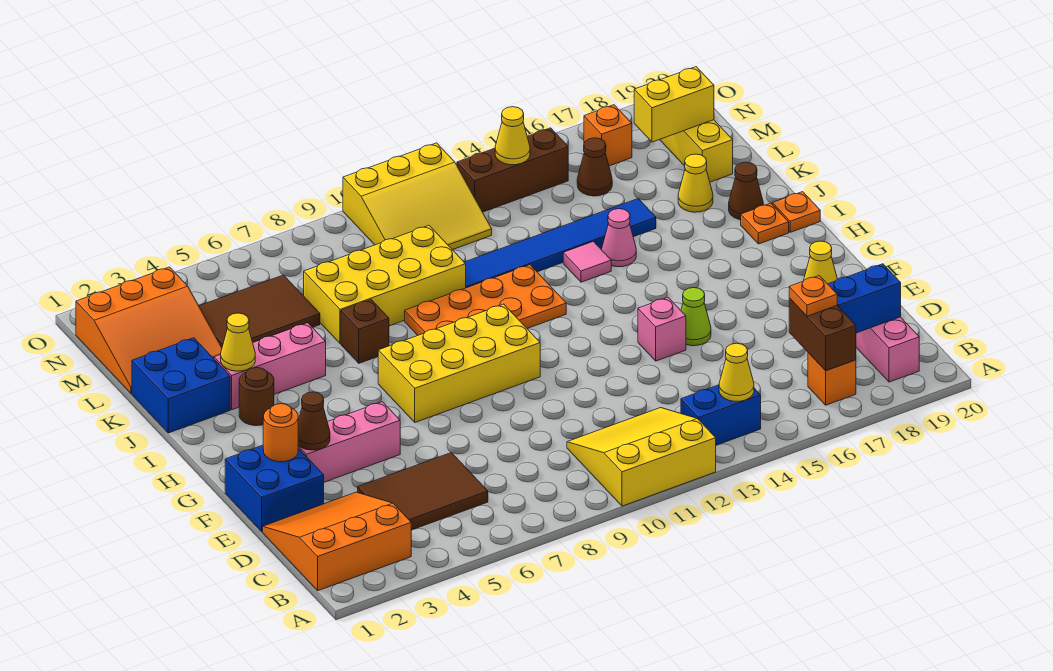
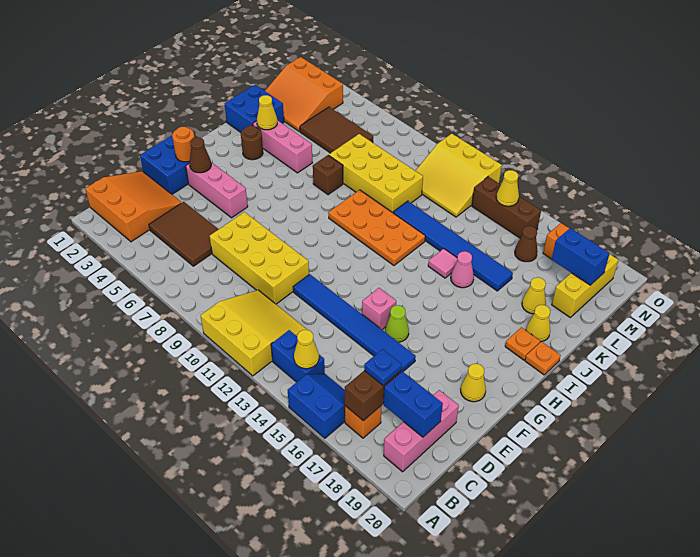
none -> blue 2x2 slope [288,374,345,438]
orange 1x1 plate [789,276,837,316] -> blue 1x1 plate [364,349,402,386]
none -> blue 1x6 tile [293,274,416,372]
yellow 2x4 brick [378,304,540,422] -> yellow 2x4 brick moved to [210,212,309,304]
brown 1x1 cone [729,162,763,220] -> yellow 1x1 cone [526,305,550,342]
yellow 1x2 brick [634,67,714,142] -> blue 1x2 brick [552,228,610,285]

